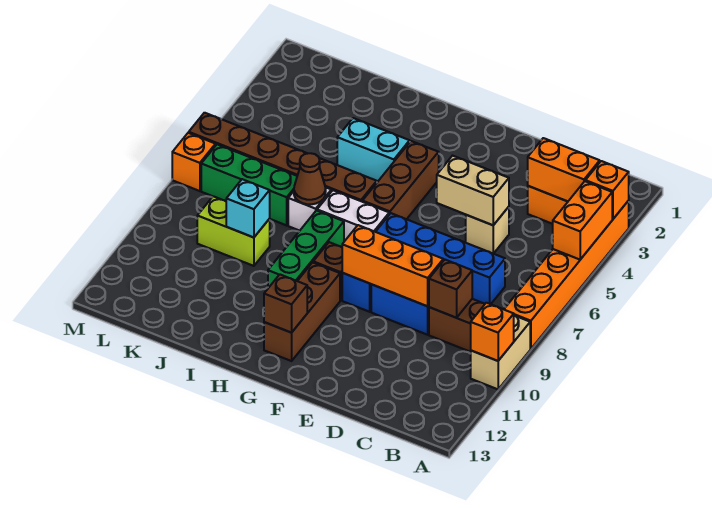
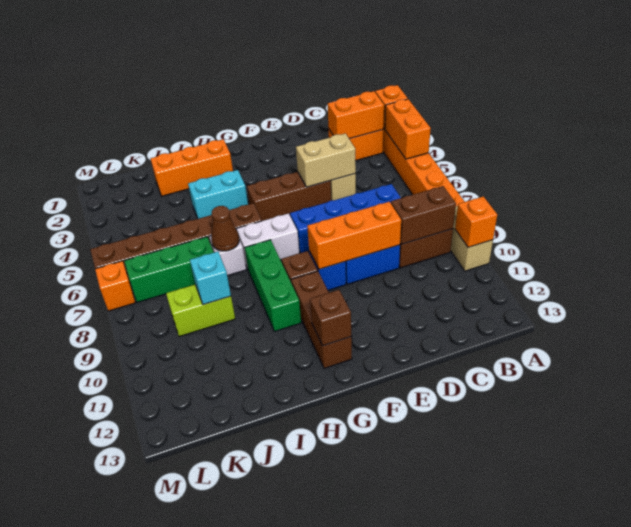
brown 1x1 brick [429,260,472,318] -> brown 1x2 brick [391,186,456,244]
brown 1x3 brick [363,141,439,219] -> brown 1x3 brick turned to [247,172,331,221]
none -> orange 1x3 brick [151,139,233,196]

